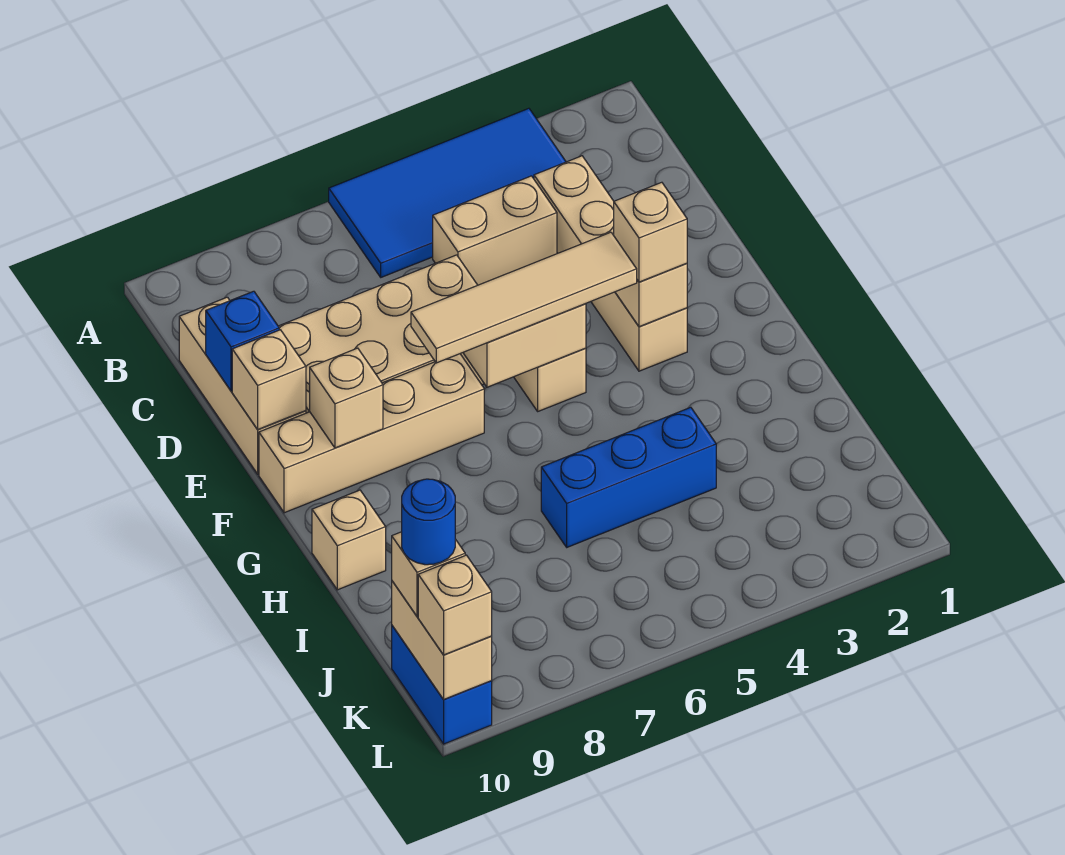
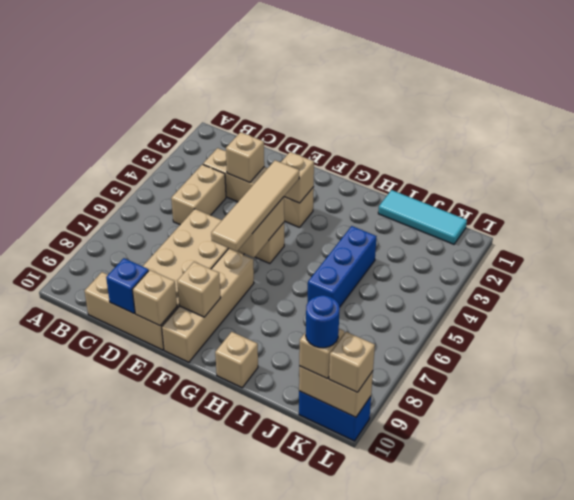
blue 2x4 tile [329,108,566,277] -> none
tan 1x1 brick [614,182,687,282] -> tan 1x1 brick moved to [226,132,264,183]
none -> cyan 1x3 tile [378,190,467,244]

